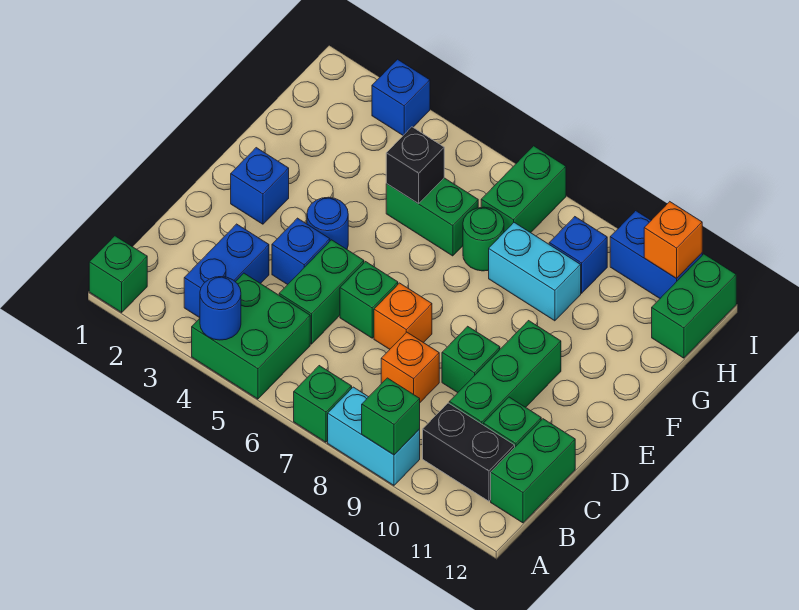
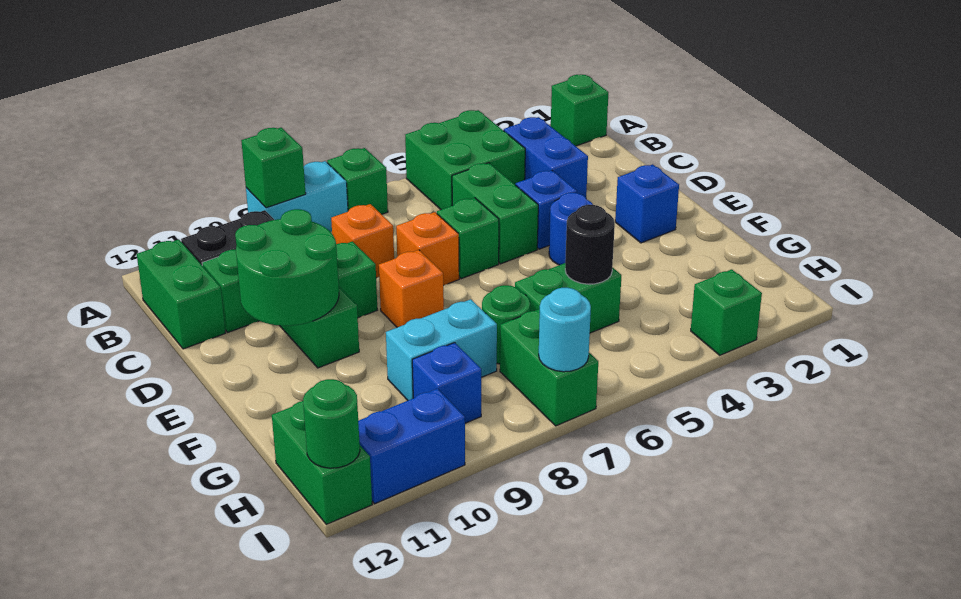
blue 1x1 round brick [200,277,241,340] -> none
none -> green 2x2 round brick [235,209,339,326]
black 1x1 brick [386,127,444,204] -> black 1x1 round brick [565,205,615,284]
blue 1x1 brick [372,59,430,135] -> green 1x1 brick [691,269,762,355]
none -> cyan 1x1 round brick [539,288,591,372]
orange 1x1 brick [644,202,702,278] -> orange 1x1 brick moved to [379,250,444,327]
none -> green 1x1 round brick [303,379,360,468]

